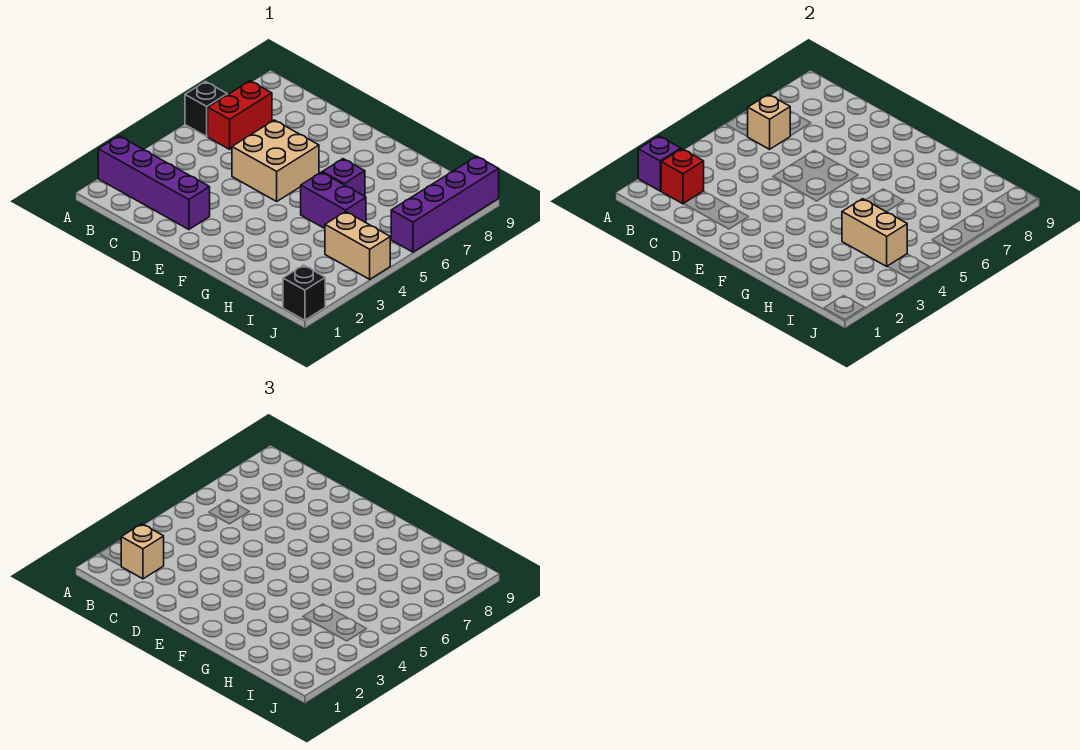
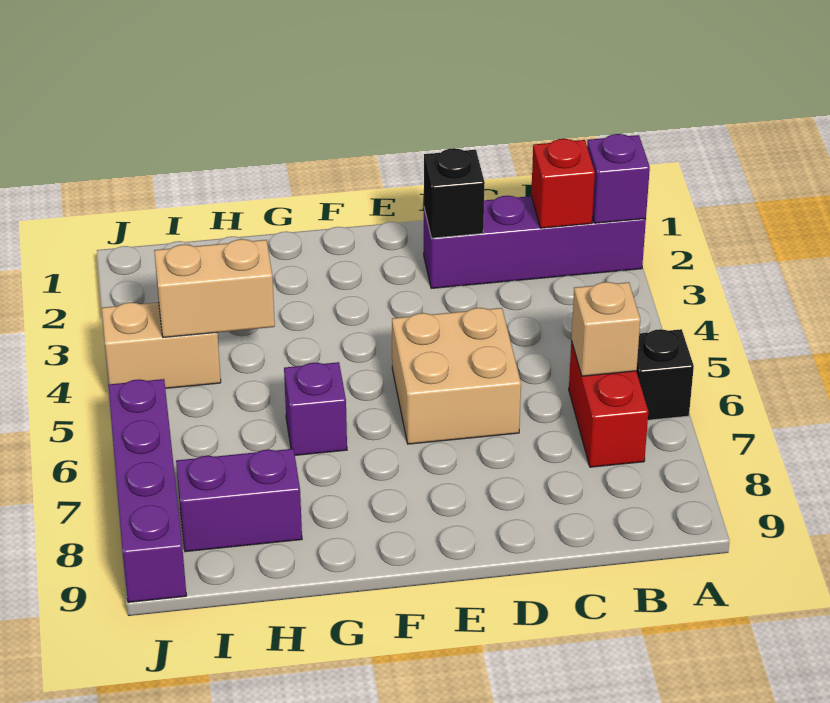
tan 1x1 brick [121,524,164,579] -> none
purple 1x2 brick [301,172,366,228] -> purple 1x2 brick moved to [176,449,302,552]
black 1x1 brick [283,265,325,320] -> black 1x1 brick moved to [424,148,485,238]

